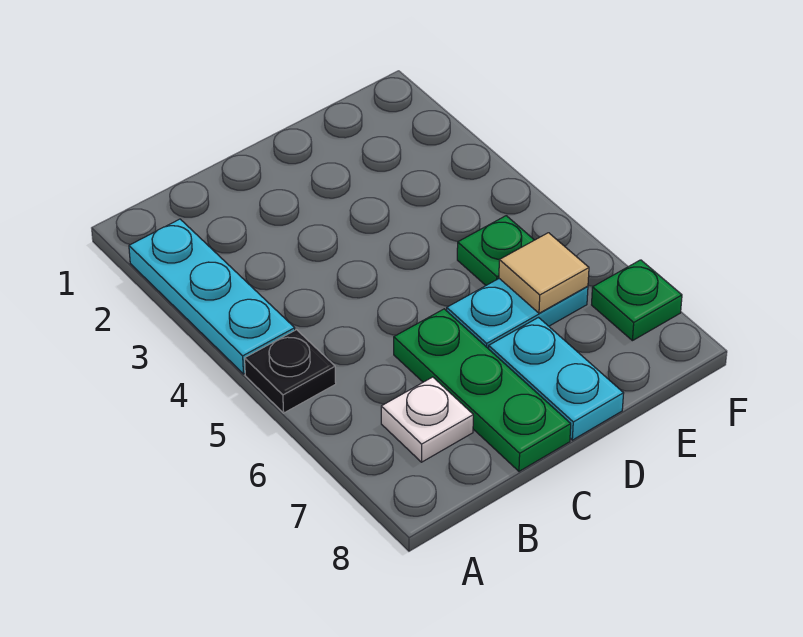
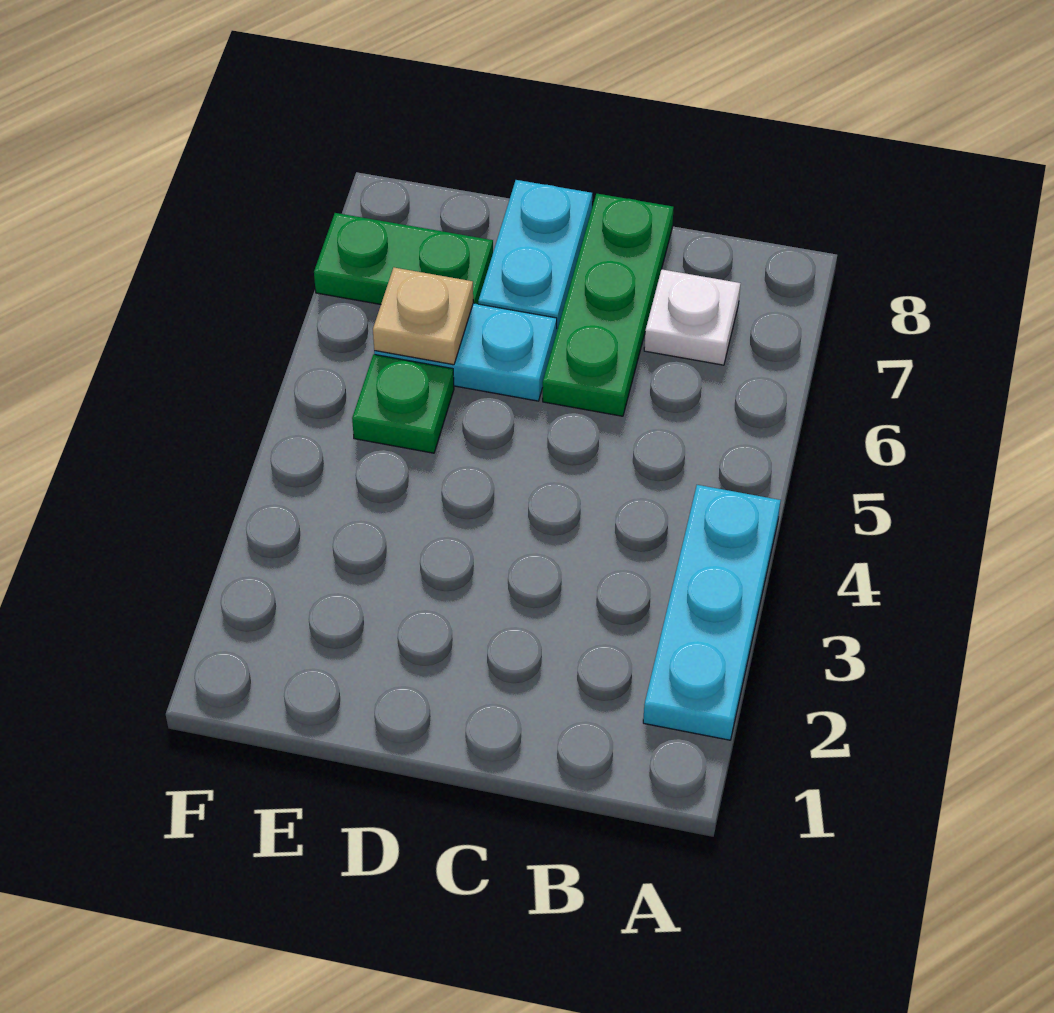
black 1x1 plate [245,330,336,413] -> none
tan 1x1 tile [499,233,589,313] -> tan 1x1 plate [373,268,473,365]
green 1x1 plate [592,260,682,341] -> green 1x2 plate [314,213,493,304]

